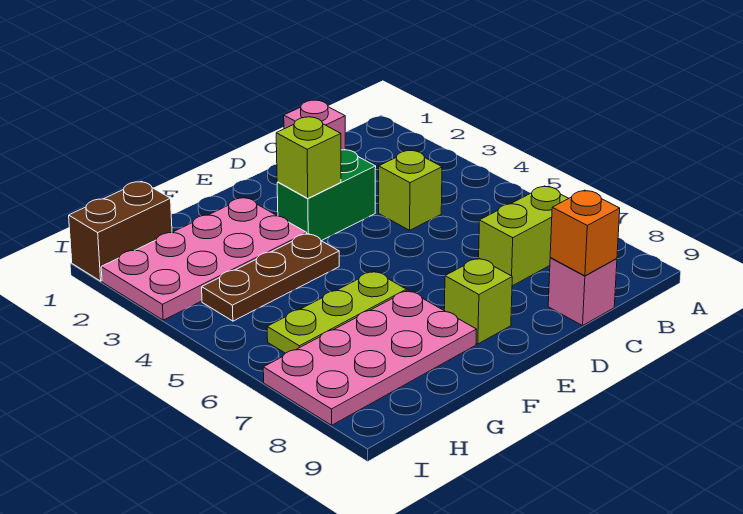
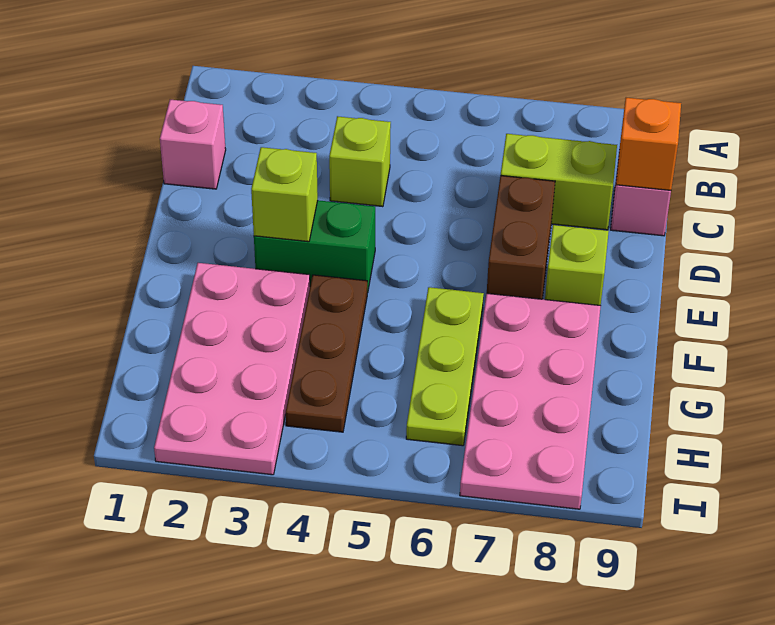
lime 1x2 brick [479,186,569,286] -> lime 1x2 brick turned to [501,134,617,230]
green 1x2 brick [277,150,376,241] -> green 1x2 brick turned to [254,200,375,293]
brown 1x2 brick [69,181,172,281] -> brown 1x2 brick moved to [487,176,555,299]

